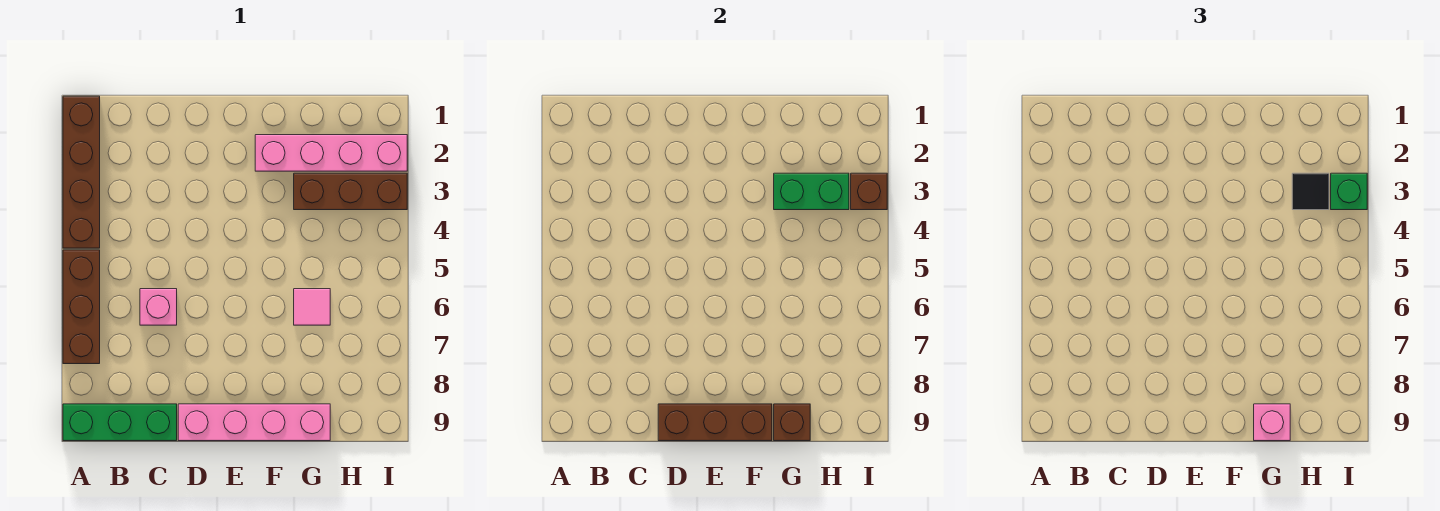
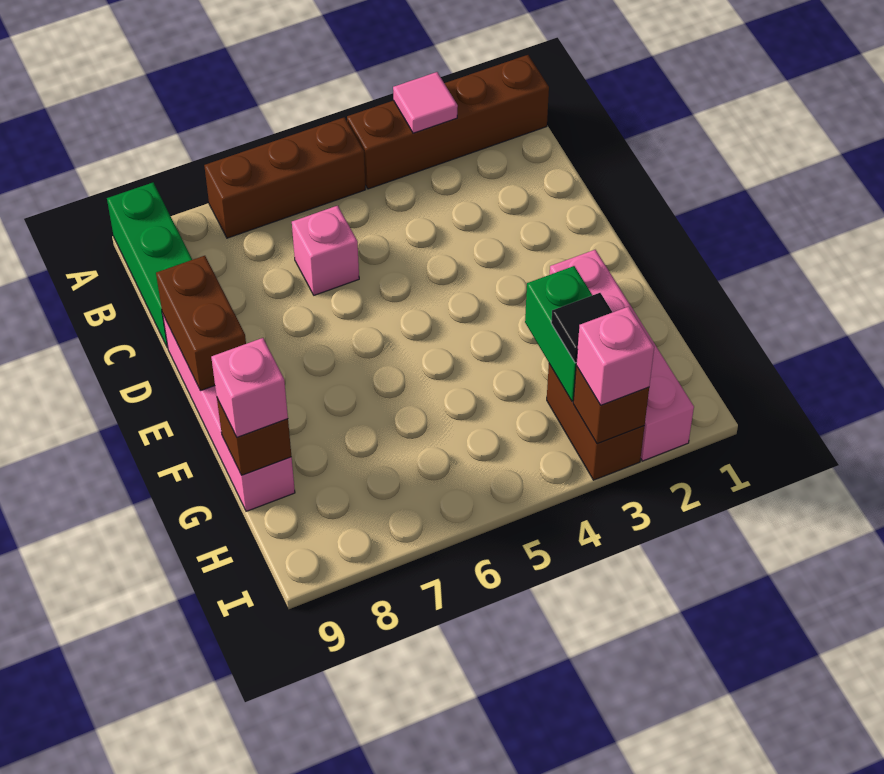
brown 1x3 brick [658,404,772,441] -> brown 1x2 brick [156,256,246,391]
brown 1x3 brick [294,173,407,210] -> brown 1x2 brick [547,364,644,480]
pink 1x1 tile [294,289,330,325] -> pink 1x1 tile moved to [393,72,458,133]
green 1x1 brick [1331,173,1367,210] -> pink 1x1 brick [576,307,654,405]

